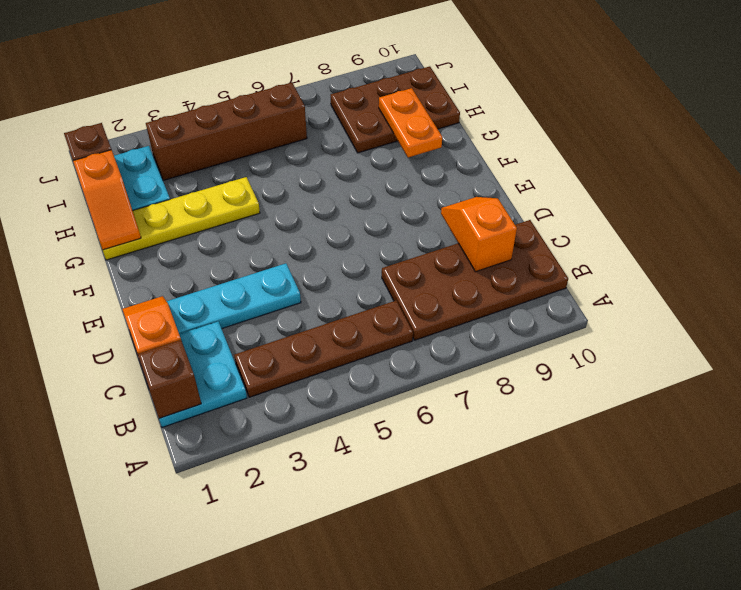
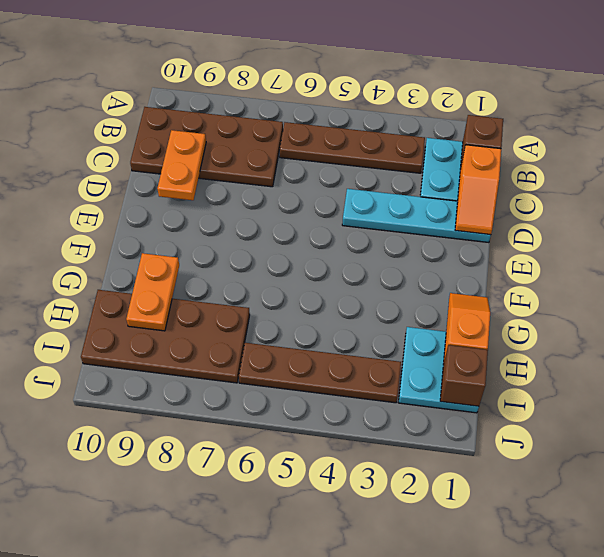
orange 1x2 slope [441,197,517,272] -> orange 1x2 plate [157,130,206,200]
yellow 1x4 plate [103,177,260,260] -> none
brown 2x3 plate [331,66,460,153] -> brown 2x4 plate [81,290,250,383]
brown 1x4 brick [146,83,307,180] -> brown 1x4 plate [239,343,401,403]

